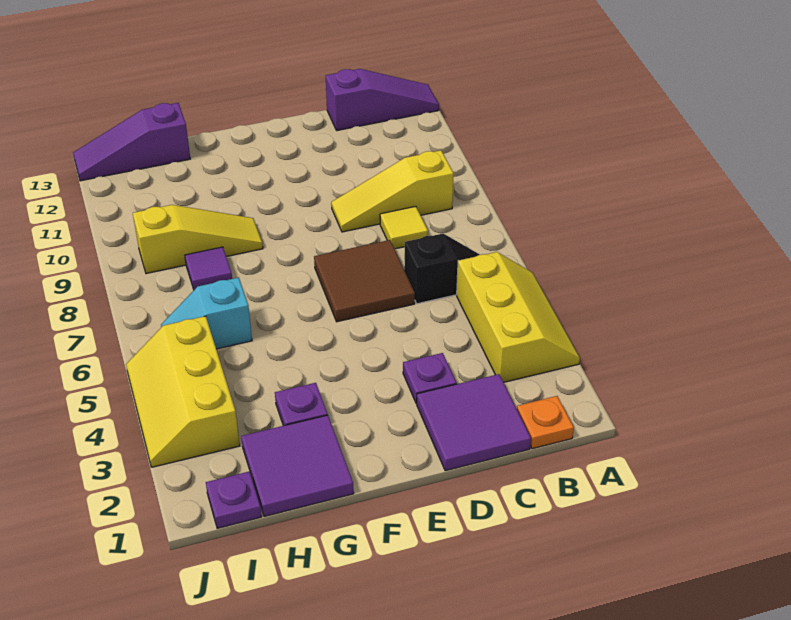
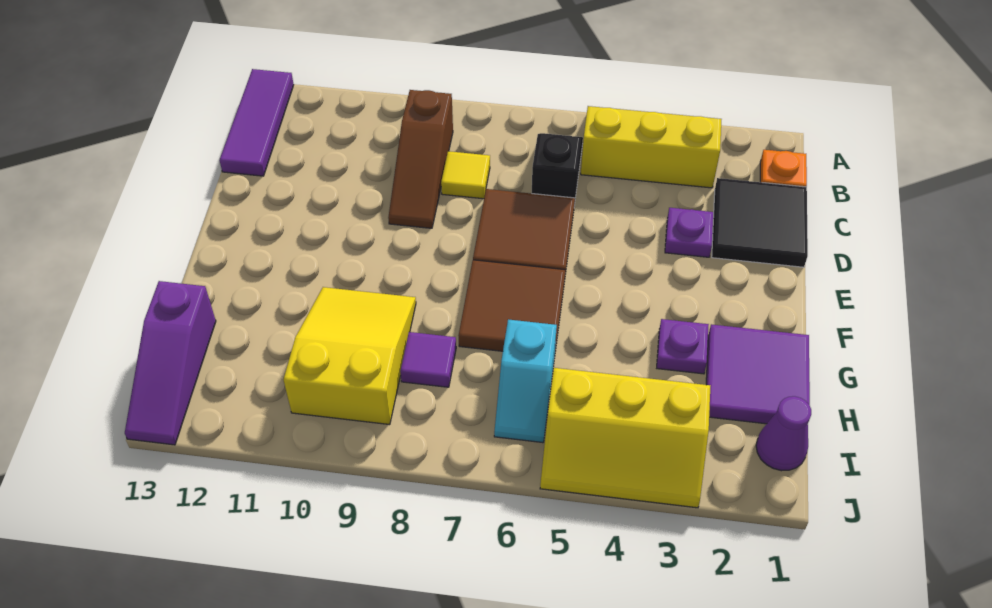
purple 1x3 slope [326,69,439,131] -> purple 1x3 tile [219,69,294,176]
yellow 1x3 slope [331,150,454,232] -> brown 1x3 slope [388,90,453,228]
purple 2x2 tile [417,374,531,471] -> black 2x2 tile [712,178,808,267]
none -> brown 2x2 tile [458,260,565,351]
yellow 1x3 slope [133,205,263,274] -> yellow 2x3 slope [284,287,416,425]
purple 1x1 plate [206,471,262,528] -> purple 1x1 cone [756,396,811,471]

